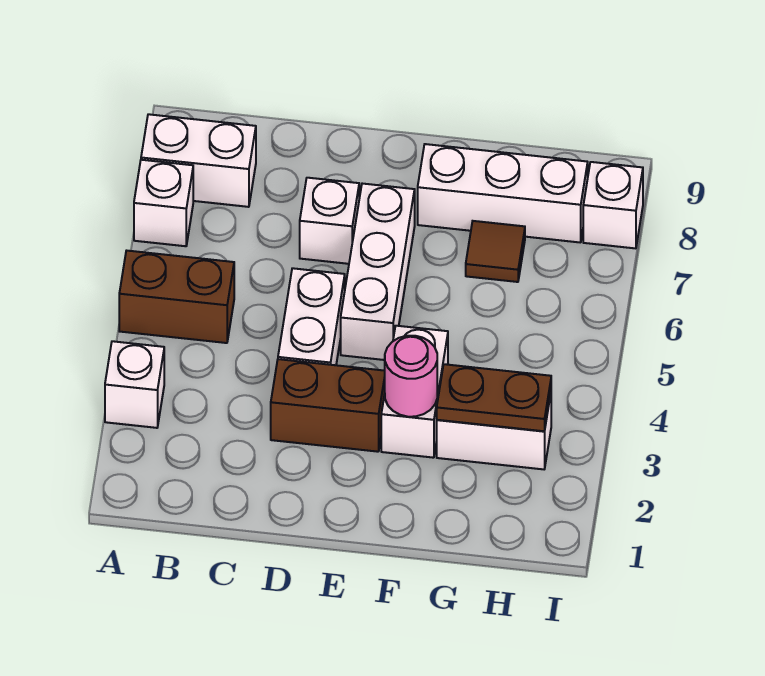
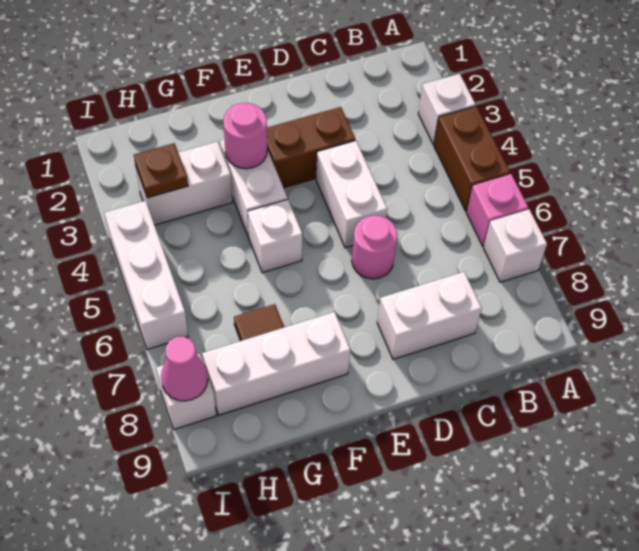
brown 1x2 brick [119,251,234,343] -> brown 1x2 brick turned to [434,106,510,211]
none -> pink 1x1 brick [467,174,528,246]
white 1x2 brick [141,114,256,207] -> white 1x2 brick moved to [377,272,482,359]
none -> pink 1x1 round brick [352,215,397,279]
white 1x1 brick [300,178,359,264] -> white 1x1 brick moved to [248,199,303,273]
white 1x3 brick [341,184,415,360] -> white 1x3 brick moved to [104,201,188,349]
brown 1x2 plate [437,364,551,431] -> brown 1x1 plate [134,143,188,198]
none -> pink 1x1 cone [161,337,208,401]

